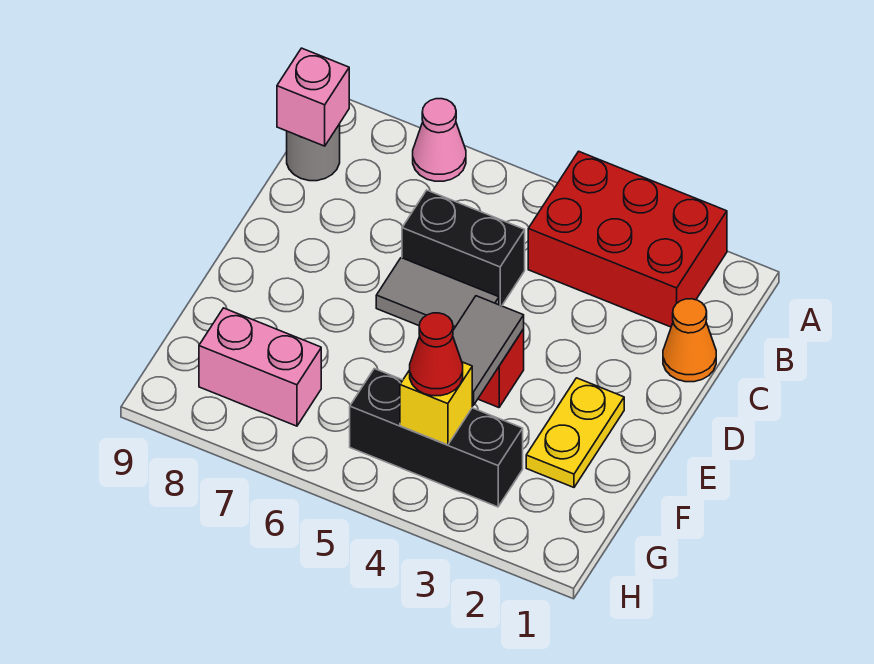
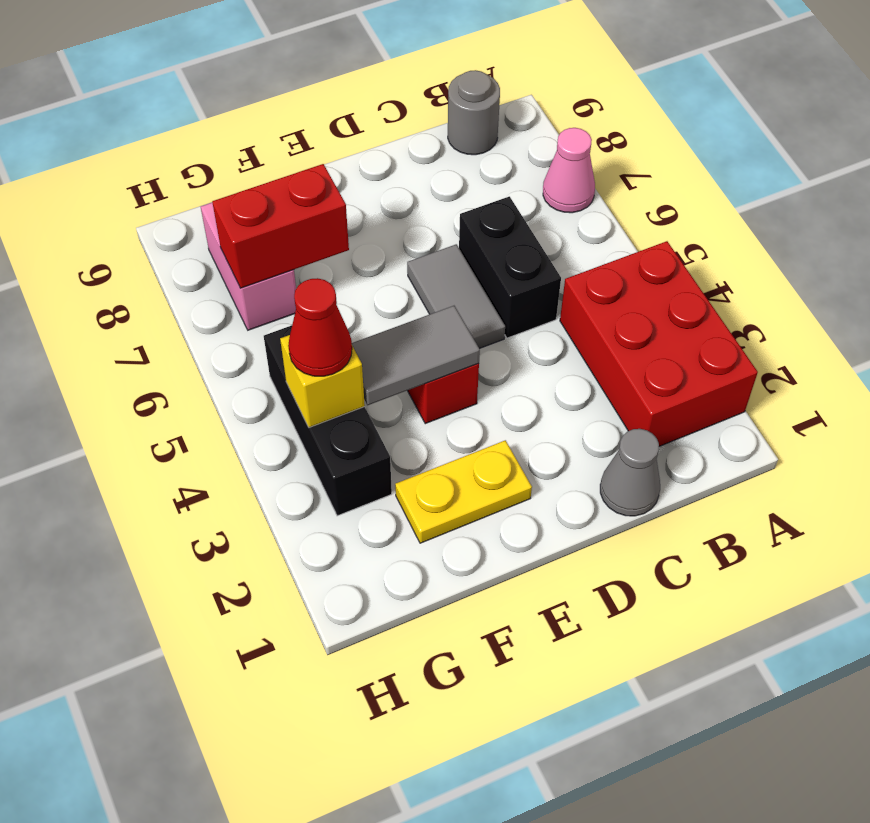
pink 1x1 brick [277,48,349,146] -> none
orange 1x1 cone [663,299,716,382] -> grey 1x1 cone [600,429,660,516]
none -> red 1x2 brick [212,164,349,288]

